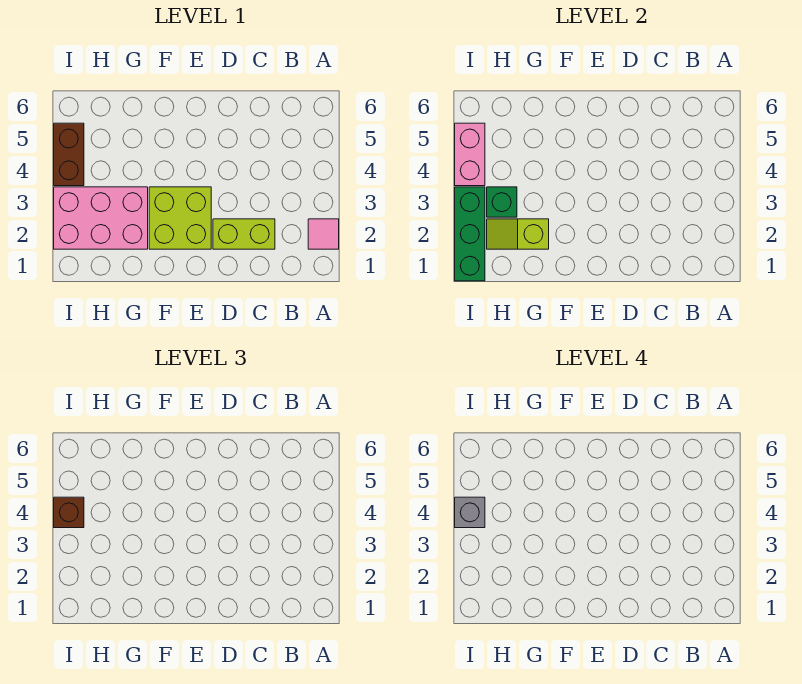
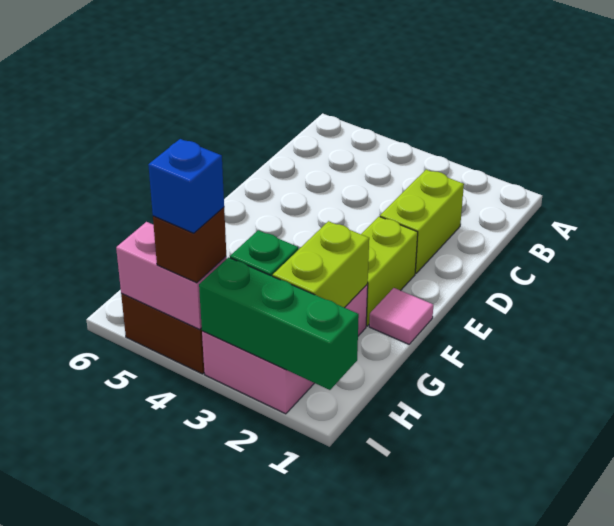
pink 1x1 tile [308,219,339,249] -> pink 1x1 tile moved to [369,288,433,344]
lime 2x2 brick [149,187,211,249] -> lime 1x2 brick [361,216,418,326]
lime 1x2 slope [487,219,549,249] -> lime 1x2 brick [273,221,369,308]
grey 1x1 brick [455,497,485,528] -> blue 1x1 brick [148,139,224,233]

